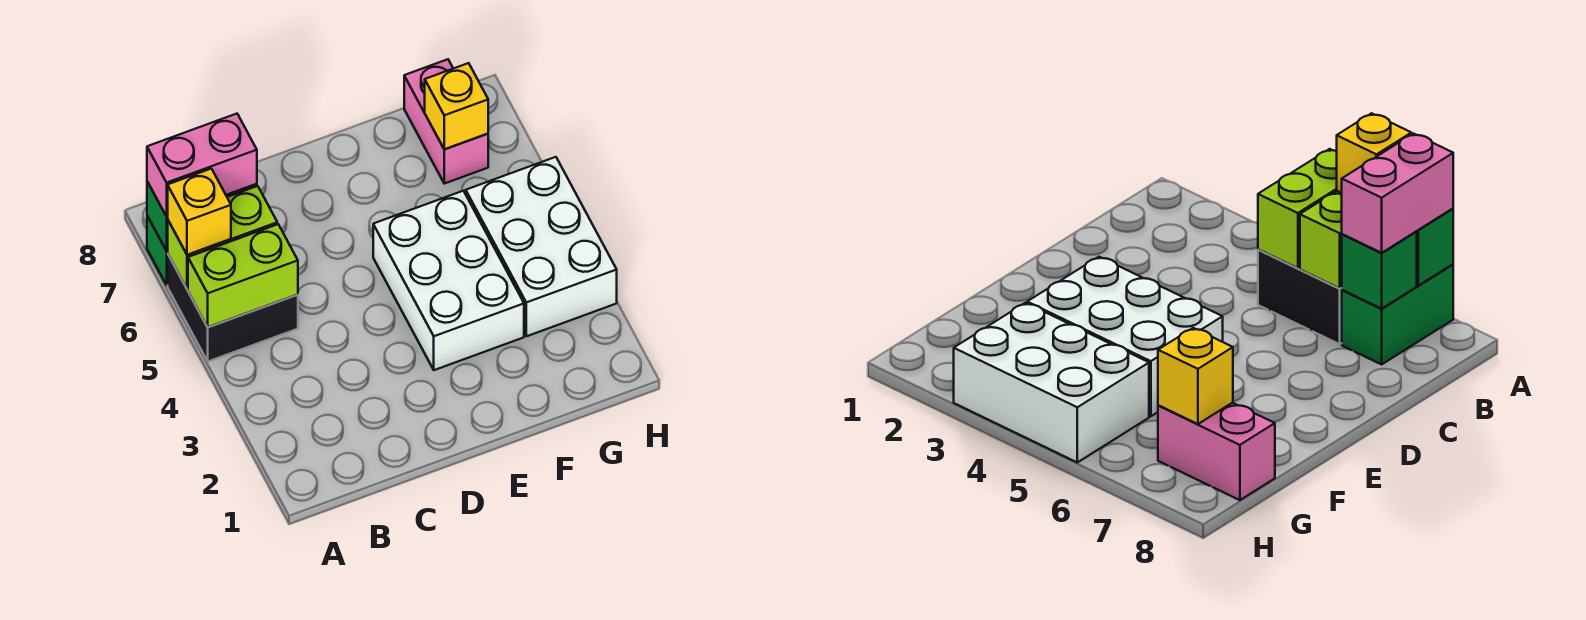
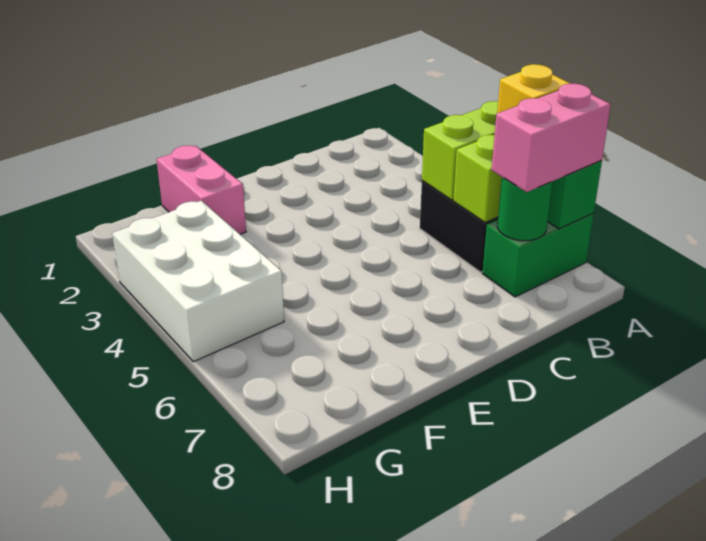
green 1x1 brick [1342,232,1417,309] -> green 1x1 round brick [497,177,553,241]
white 2x3 brick [373,191,524,370] -> none
pink 1x2 brick [404,59,488,184] -> pink 1x2 brick moved to [157,146,246,234]
yellow 1x1 brick [425,63,488,149] -> none

